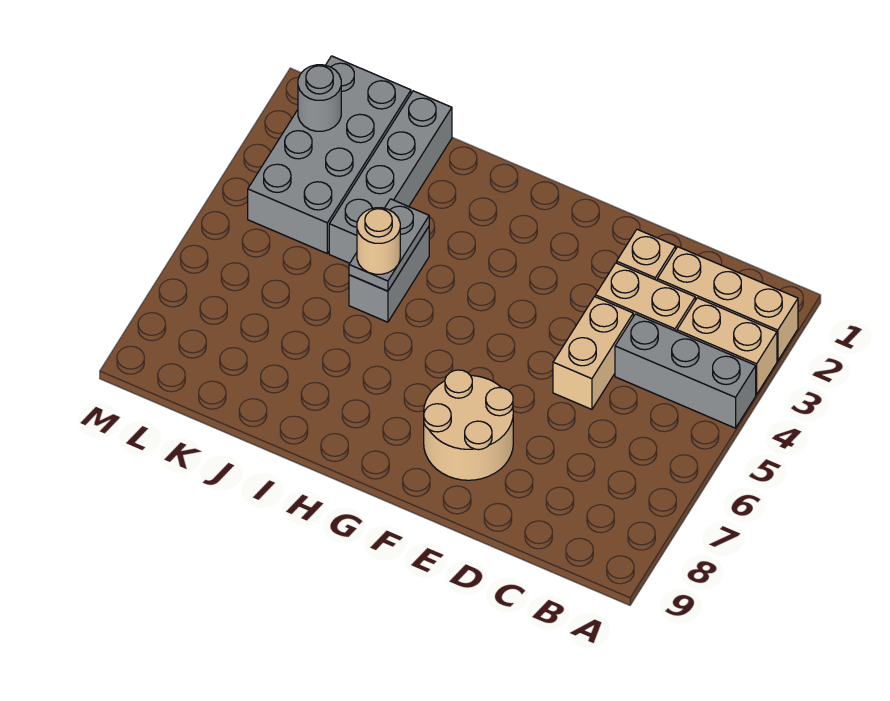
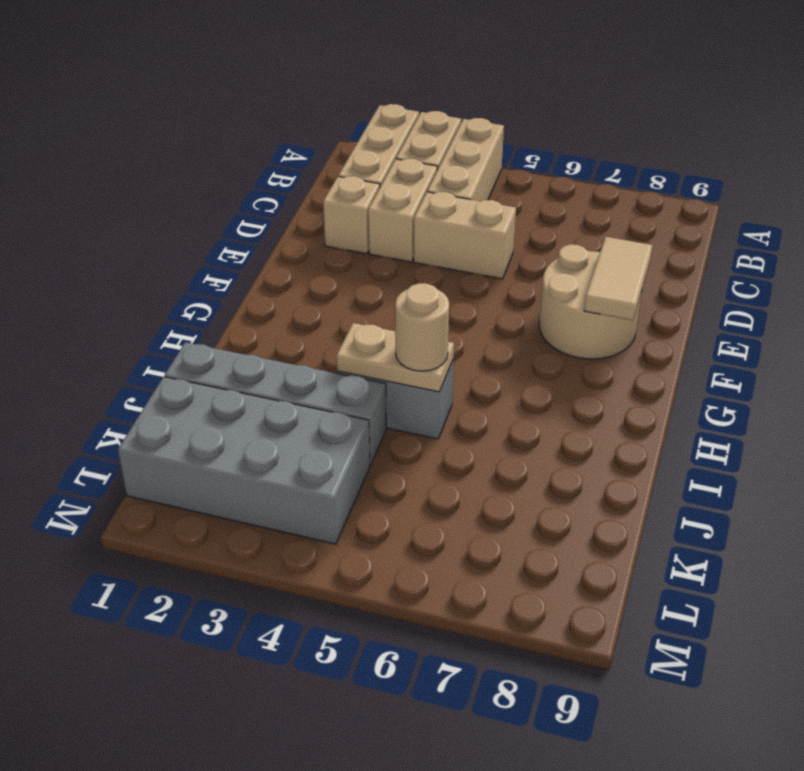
grey 1x3 brick [615,314,756,428] -> tan 1x3 brick [427,118,504,201]
none -> tan 1x2 tile [584,237,652,320]
grey 1x2 plate [349,199,429,291] -> tan 1x2 plate [336,323,454,392]
grey 1x1 round brick [298,65,341,131] -> none

